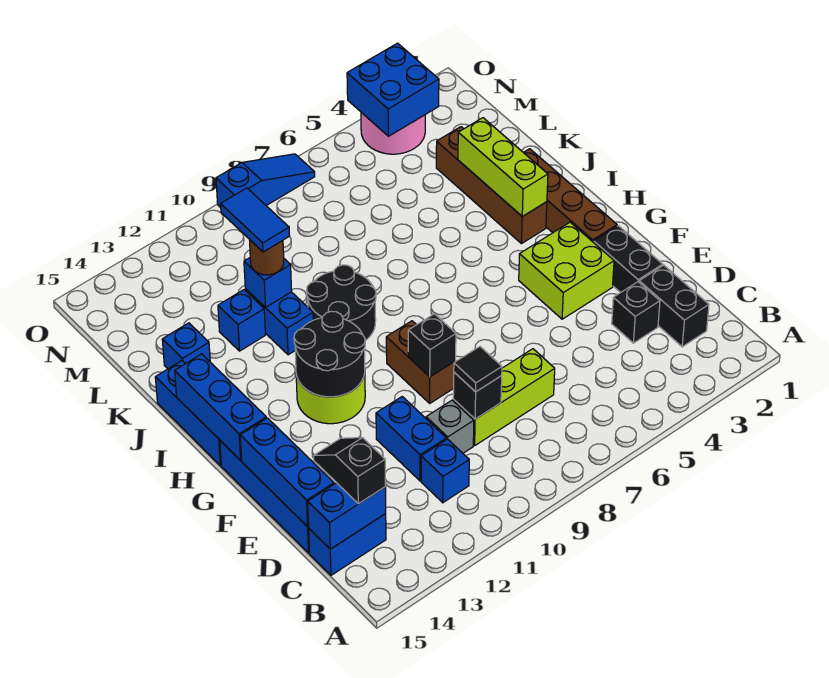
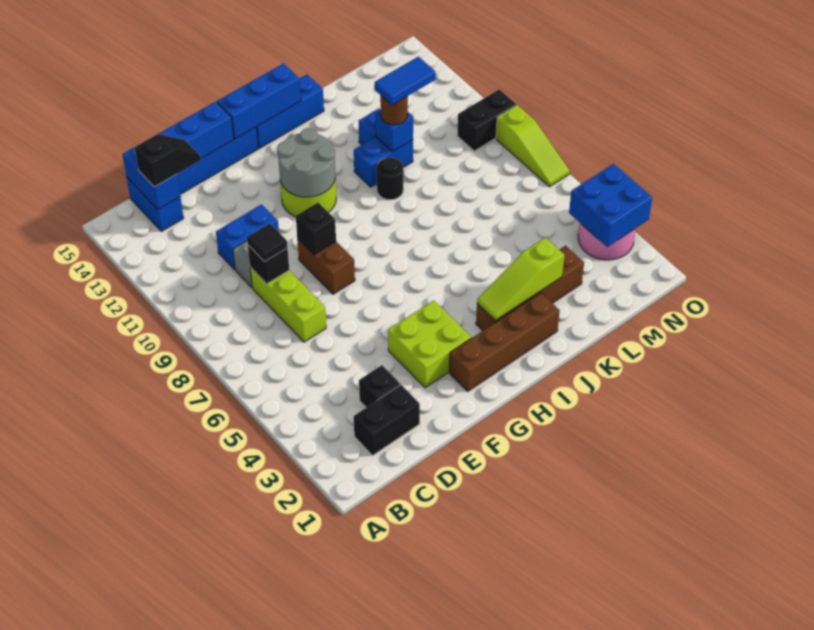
blue 1x1 brick [421,439,469,503] -> none
black 1x2 brick [594,226,663,293] -> black 1x2 brick moved to [457,89,516,151]
brown 1x2 brick [386,321,456,403] -> brown 1x2 brick turned to [297,239,355,294]
black 2x2 round brick [294,311,365,397] -> grey 2x2 round brick [277,128,335,197]
lime 1x3 brick [458,118,548,216] -> lime 1x3 slope [477,238,564,321]
black 2x2 round brick [307,265,376,341] -> black 1x1 round brick [376,157,403,200]
blue 1x1 brick [162,323,210,369] -> none
blue 1x3 slope [216,154,315,207] -> lime 1x3 slope [496,105,570,187]

